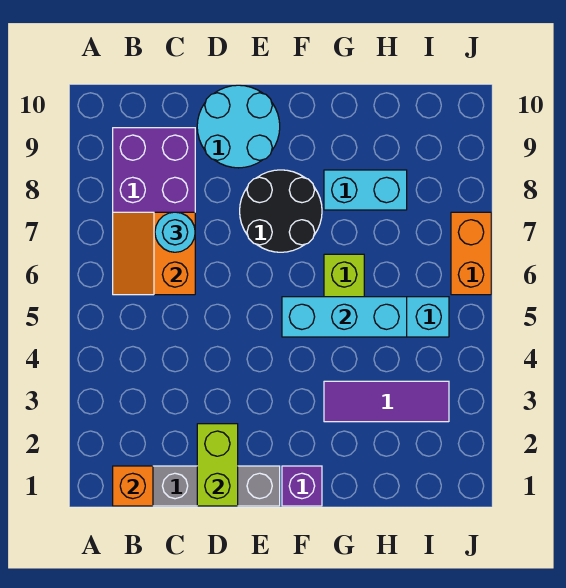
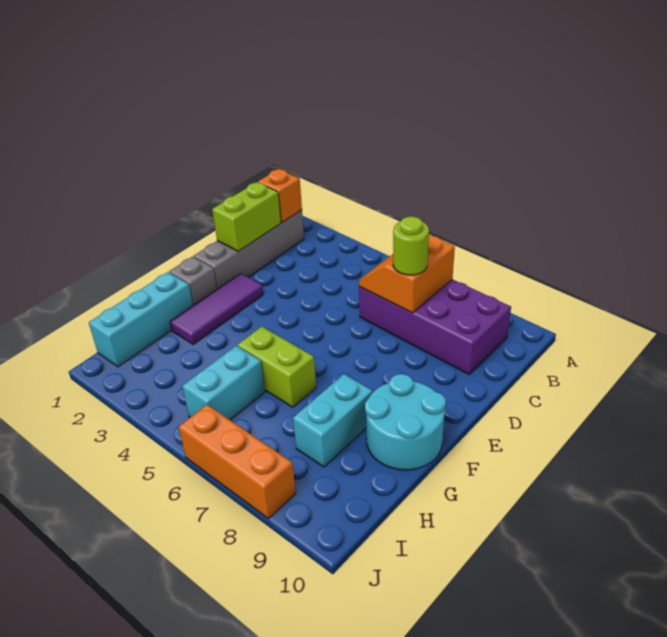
orange 2x2 slope [113,212,195,295] -> orange 2x2 slope turned to [359,235,455,313]
cyan 1x1 round brick [155,212,195,252] -> lime 1x1 round brick [393,217,429,275]
lime 1x2 brick [197,424,238,506] -> lime 1x2 brick turned to [212,182,281,251]
cyan 2x2 round brick [197,85,280,168] -> cyan 2x2 round brick moved to [365,374,446,470]
black 2x2 round brick [240,170,322,252] -> none
purple 1x1 brick [282,466,322,506] -> grey 1x1 brick [169,257,217,306]
cyan 1x3 brick [282,297,407,337] -> cyan 1x3 brick moved to [89,272,193,367]
purple 1x3 tile [324,381,449,422] -> purple 1x3 tile moved to [170,274,263,344]
orange 1x2 brick [451,212,491,295] -> orange 1x3 brick [179,405,296,519]

